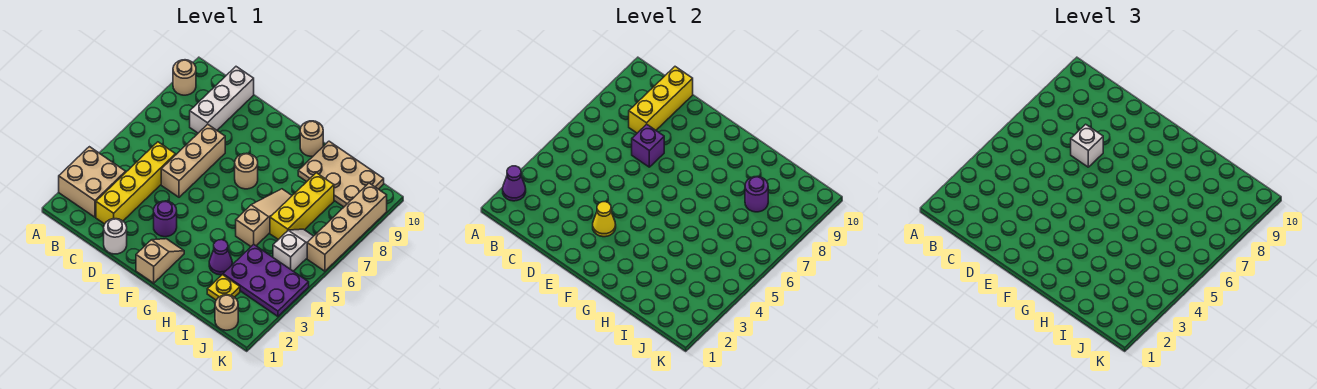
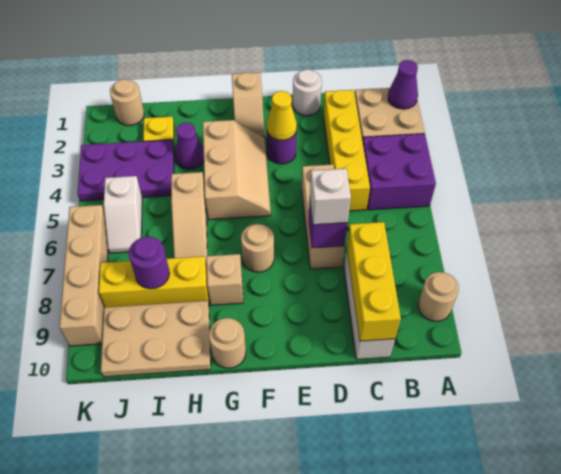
none -> purple 2x2 brick [363,134,436,210]
none -> tan 2x3 slope [203,120,271,220]
none -> tan 1x1 brick [207,254,243,305]
yellow 1x3 brick [270,173,334,240] -> yellow 1x3 brick turned to [99,256,209,307]

